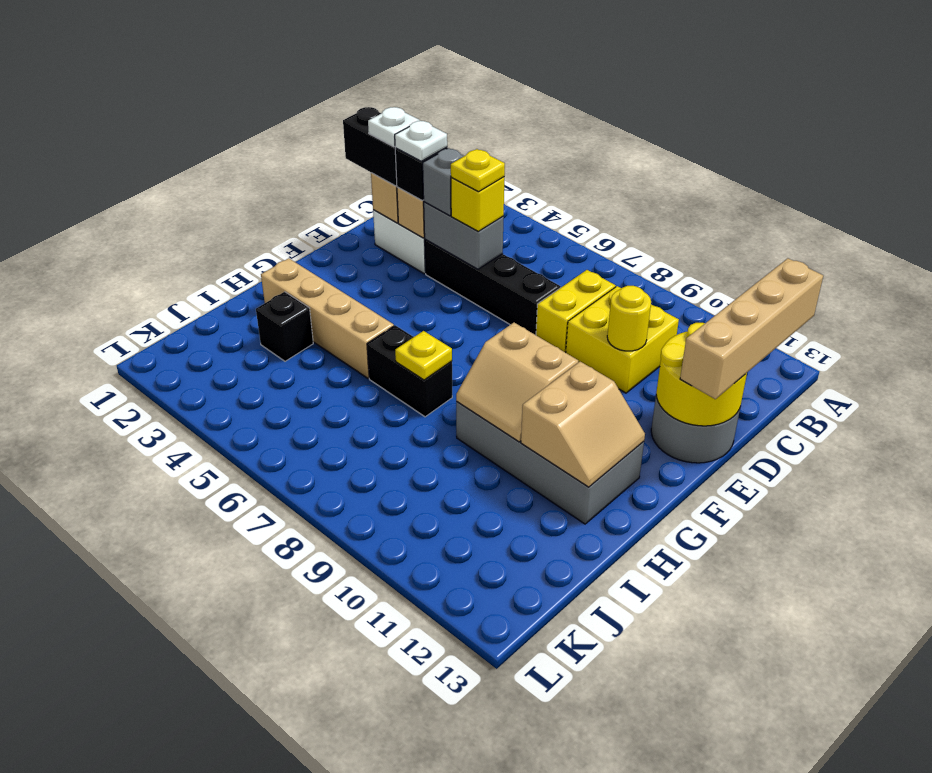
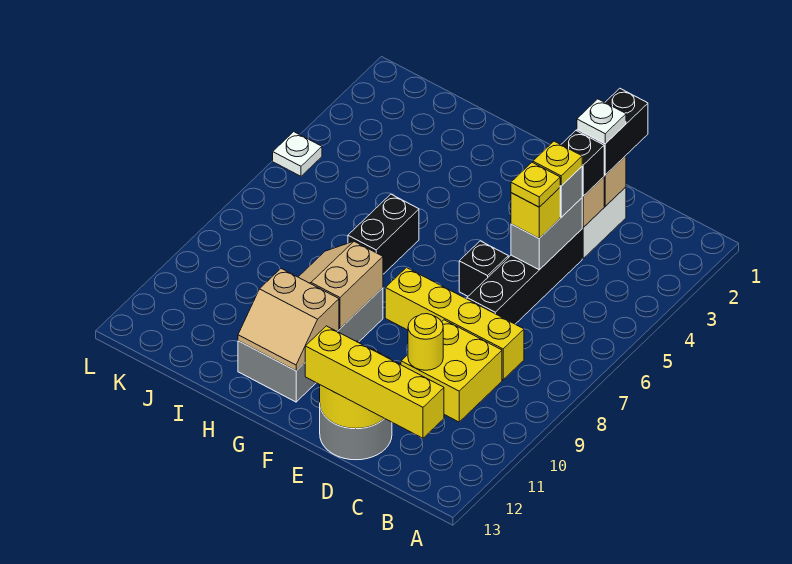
tan 1x4 brick [680,258,823,399] -> yellow 1x4 brick [305,326,444,438]
yellow 1x2 brick [536,270,616,353] -> yellow 1x4 brick [385,268,524,380]
white 1x1 plate [395,121,447,161] -> white 1x1 plate moved to [273,132,322,176]
tan 1x4 brick [261,258,394,379] -> none
yellow 1x1 plate [395,331,452,380] -> yellow 1x1 plate moved to [533,141,582,186]
black 1x1 brick [256,292,313,361] -> black 1x1 brick moved to [459,241,508,296]

